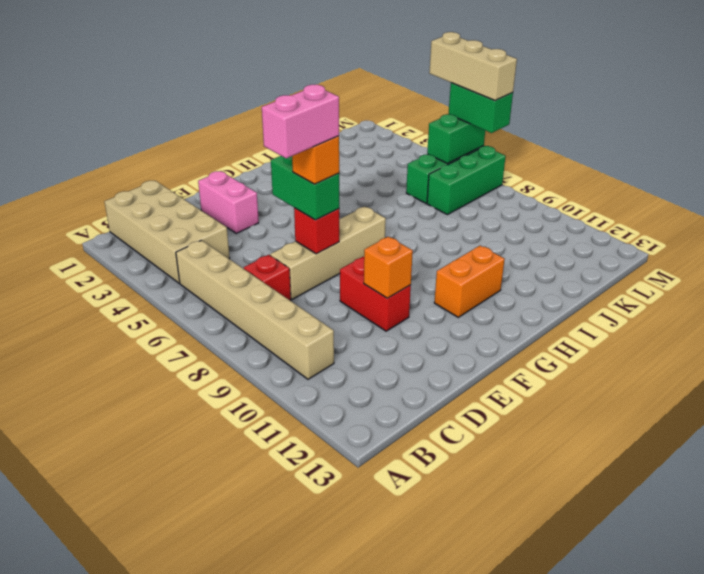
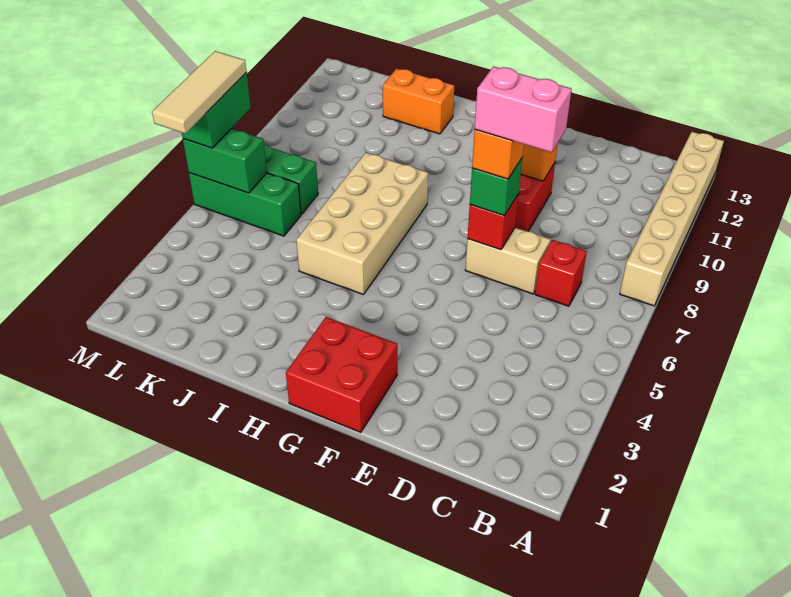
tan 2x4 brick [104,181,230,283] -> tan 2x4 brick moved to [296,153,428,295]
tan 1x6 brick [176,240,334,379] -> tan 1x6 brick moved to [620,132,724,306]
tan 1x4 brick [270,207,386,299] -> tan 1x2 brick [465,228,551,294]
pink 1x2 brick [198,171,259,233] -> none
green 1x2 brick [271,156,339,220] -> green 1x1 brick [470,157,523,216]
none -> red 2x2 brick [286,317,397,432]
orange 1x2 brick [434,246,505,317] -> orange 1x2 brick moved to [383,68,454,134]
tan 1x3 brick [429,32,517,101] -> tan 1x3 tile [152,51,247,134]

